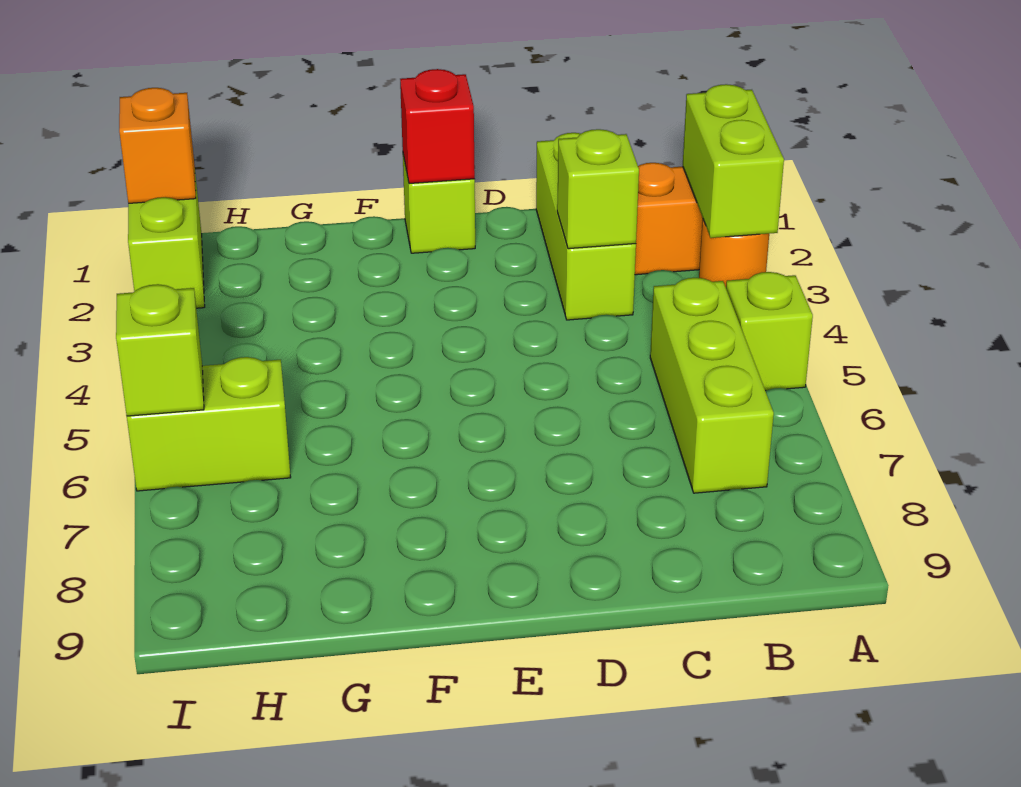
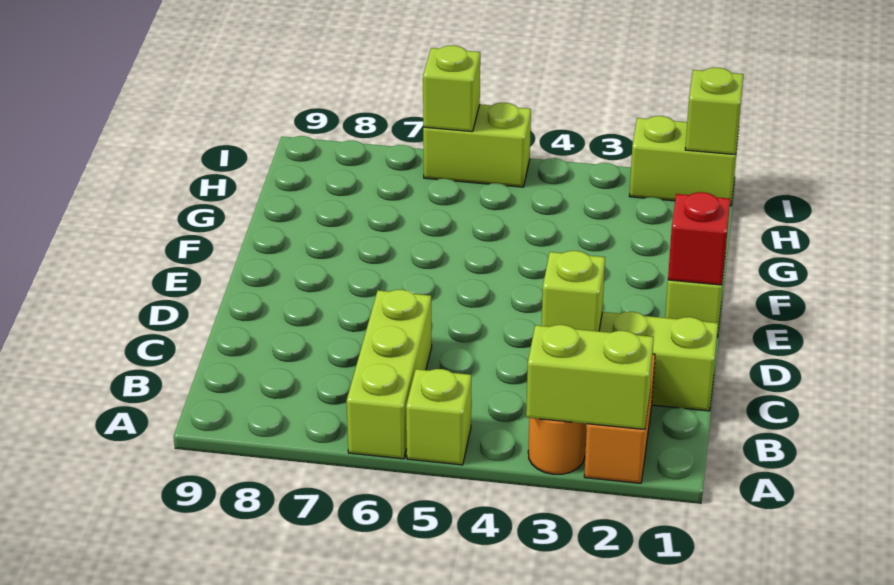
lime 1x3 brick [650,278,774,493] -> lime 1x3 brick turned to [347,290,432,459]
lime 1x2 brick [127,357,291,491] -> lime 1x2 brick turned to [423,103,531,187]
orange 1x1 brick [119,88,196,203] -> lime 1x1 brick [685,68,744,155]

